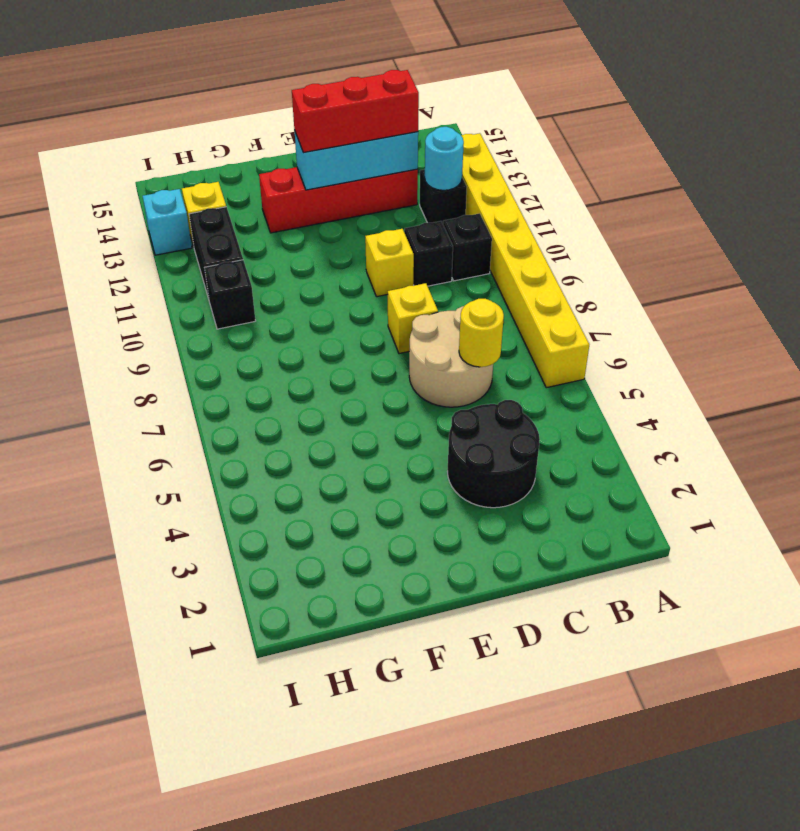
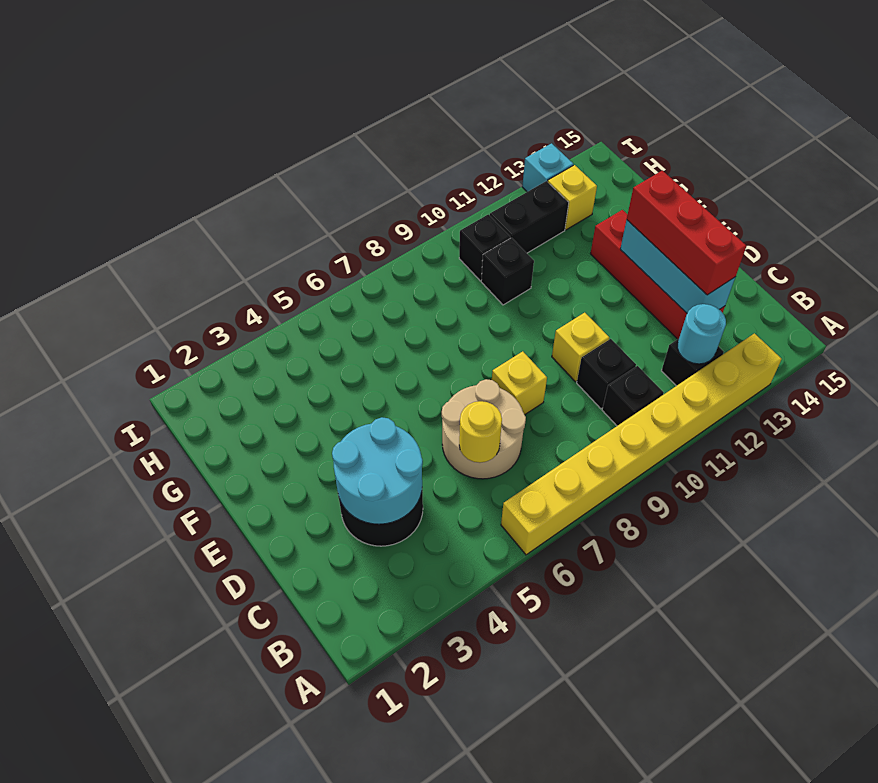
none -> cyan 2x2 round brick [332,417,423,524]
none -> black 1x1 brick [481,238,534,305]

